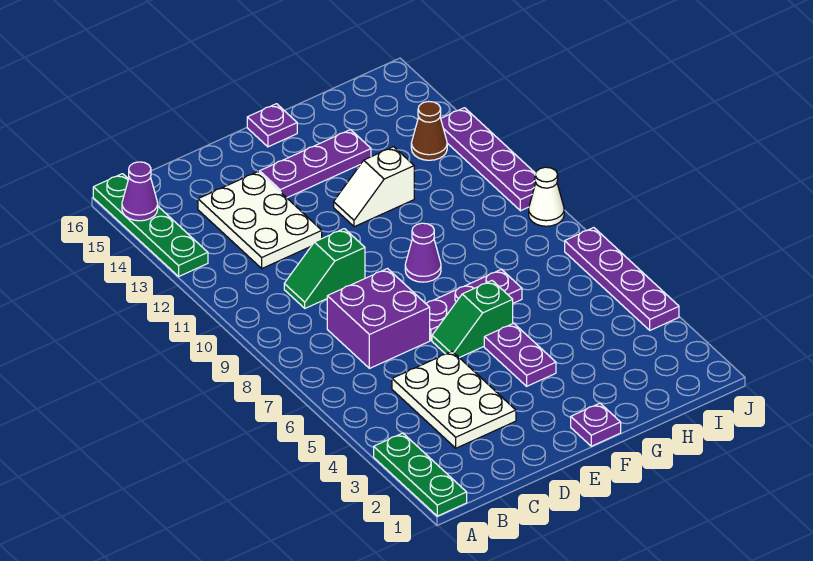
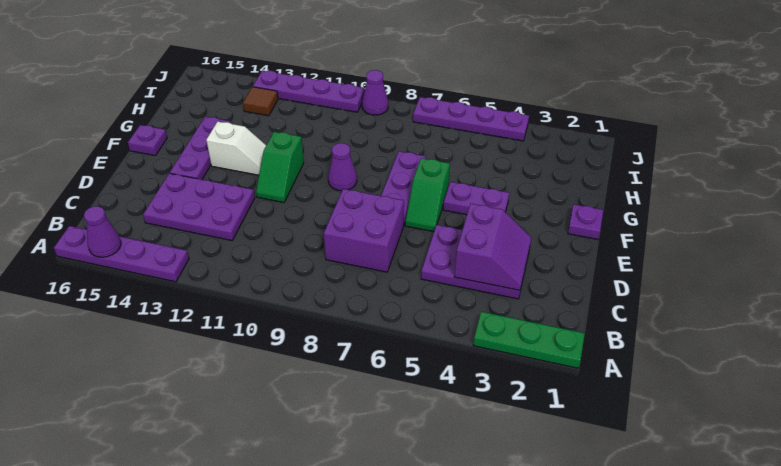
green 1x4 plate [93,174,208,276] -> purple 1x4 plate [54,226,189,282]
white 2x3 plate [392,351,516,448] -> purple 2x3 plate [421,225,530,299]
none -> purple 2x2 slope [455,204,531,290]
green 1x2 slope [284,229,365,308] -> green 1x2 slope moved to [256,132,304,203]
white 2x3 plate [198,172,322,268] -> purple 2x3 plate [143,173,255,241]
white 1x2 slope [334,147,414,227] -> white 1x2 slope turned to [206,122,266,175]
brown 1x1 cone [411,102,447,160] -> brown 1x1 tile [243,87,278,116]
white 1x1 cone [529,167,564,226] -> purple 1x1 cone [362,70,388,115]

